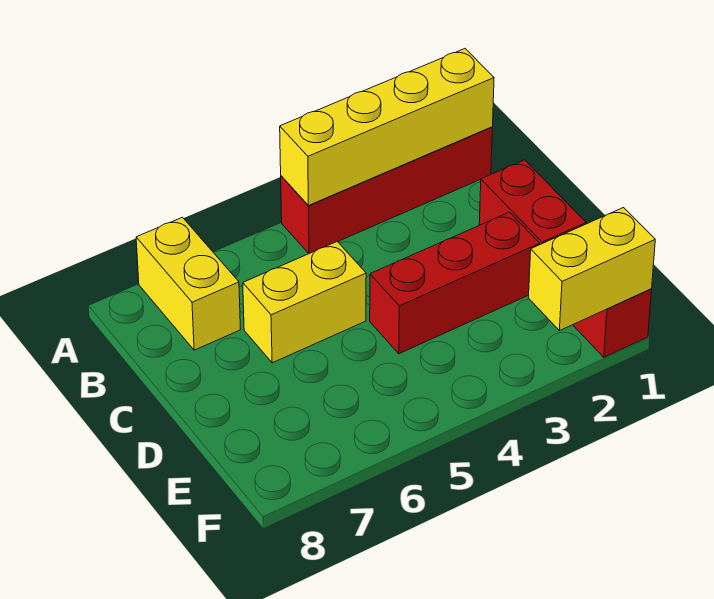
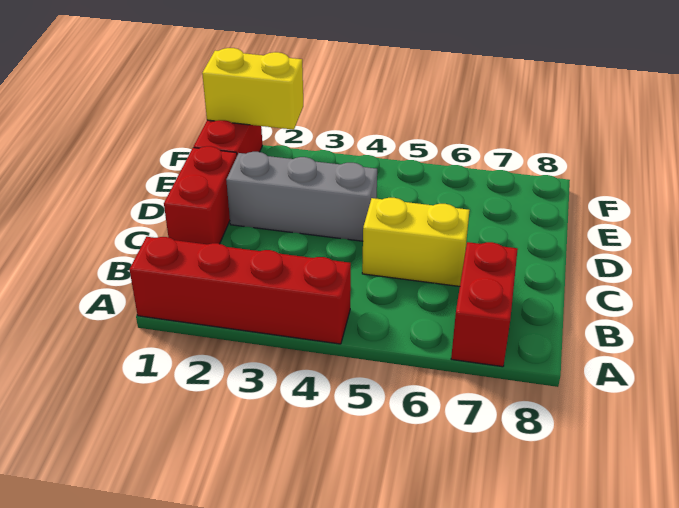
yellow 1x4 brick [280,49,494,206] -> none
yellow 1x2 brick [136,217,240,350] -> red 1x2 brick [451,242,518,367]
red 1x3 brick [370,212,540,354] -> grey 1x3 brick [226,152,377,241]

